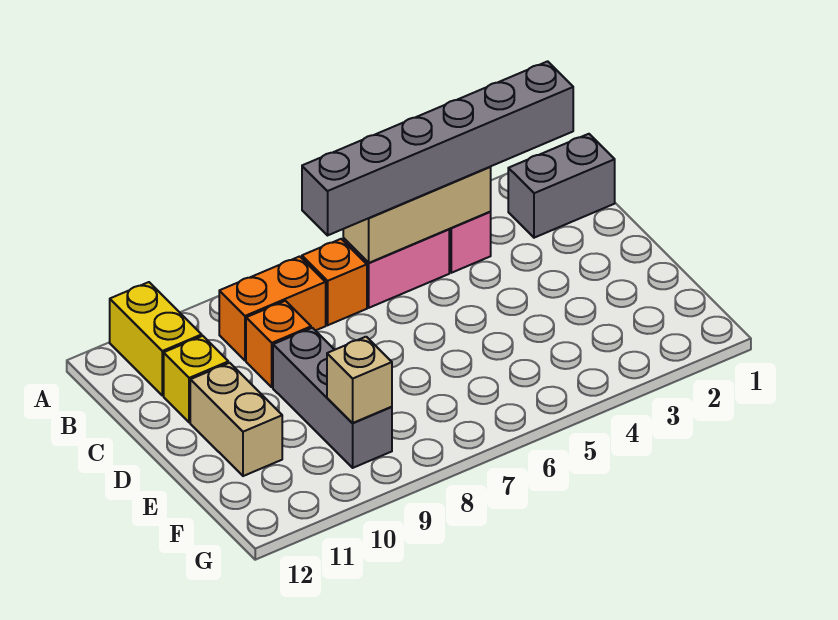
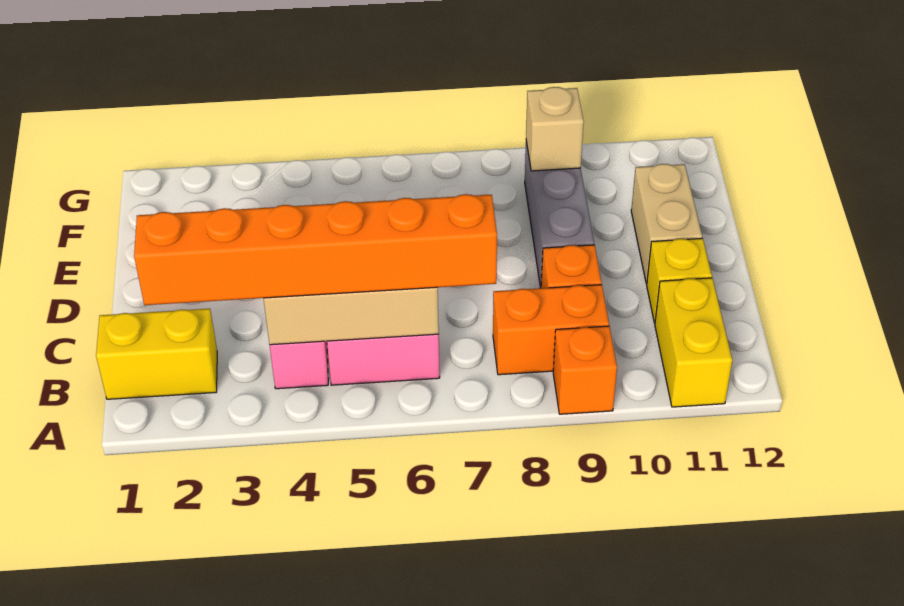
grey 1x2 brick [508,134,615,238] -> yellow 1x2 brick [96,309,217,399]
grey 1x6 brick [302,61,573,235] -> orange 1x6 brick [134,194,497,305]
orange 1x1 brick [302,239,367,325] -> orange 1x1 brick moved to [553,326,617,414]

